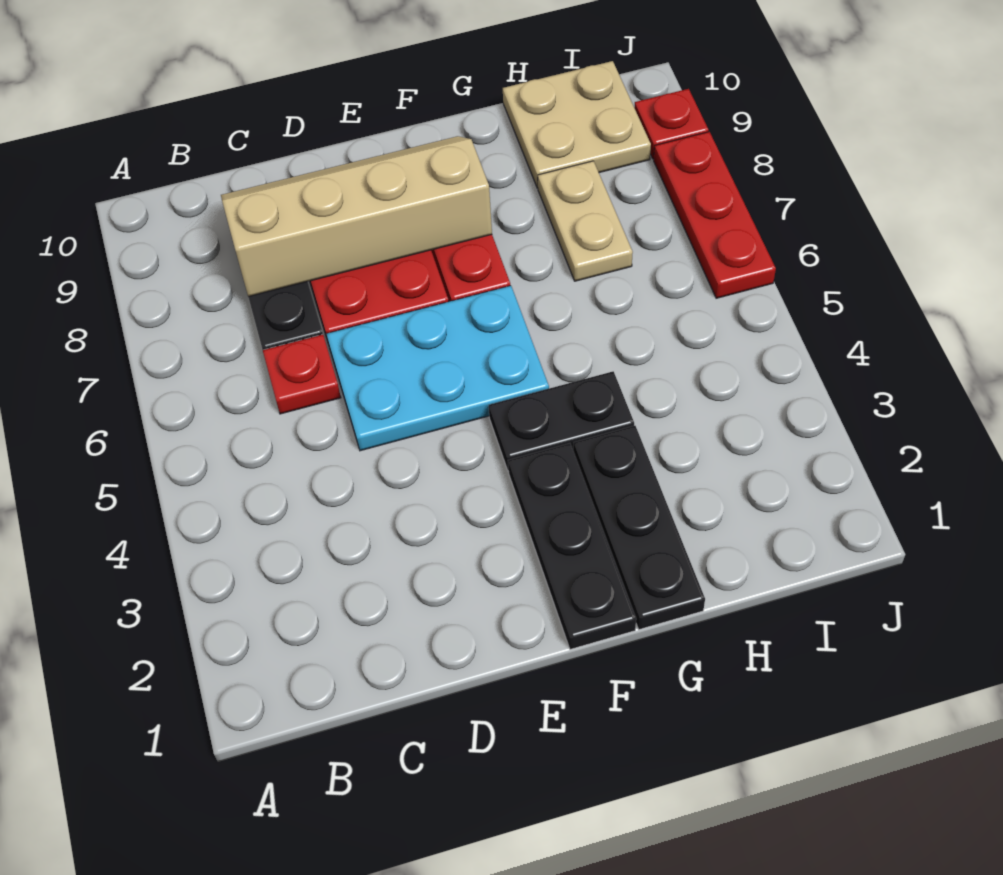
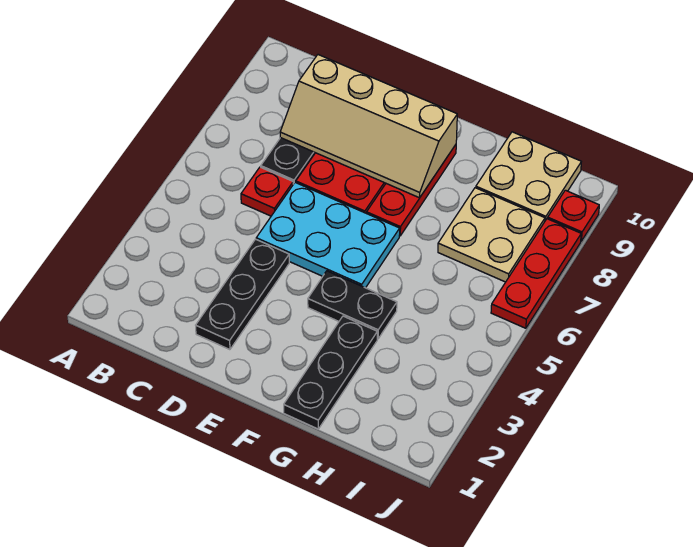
tan 2x4 slope [221,136,492,297] -> tan 2x4 slope turned to [280,55,457,198]
black 1x3 plate [508,443,636,649] -> black 1x3 plate moved to [196,239,289,350]
tan 1x2 plate [538,161,633,281] -> tan 2x2 plate [438,188,545,282]

